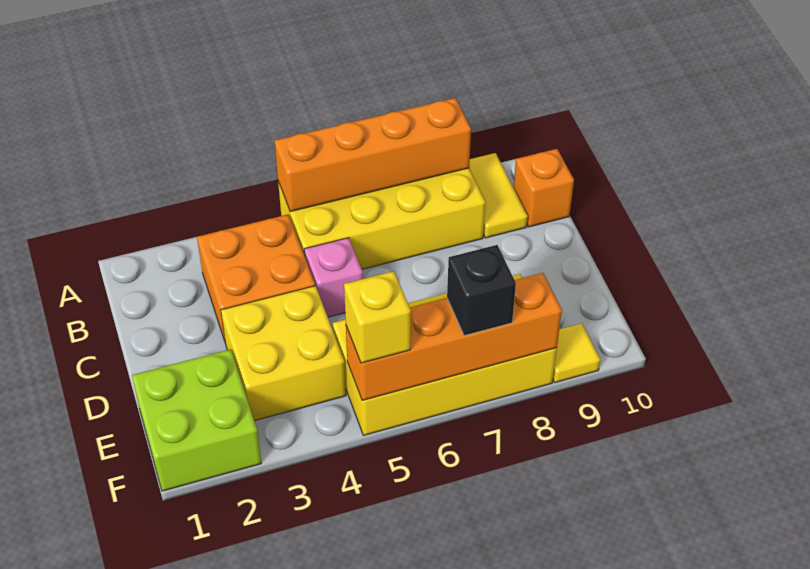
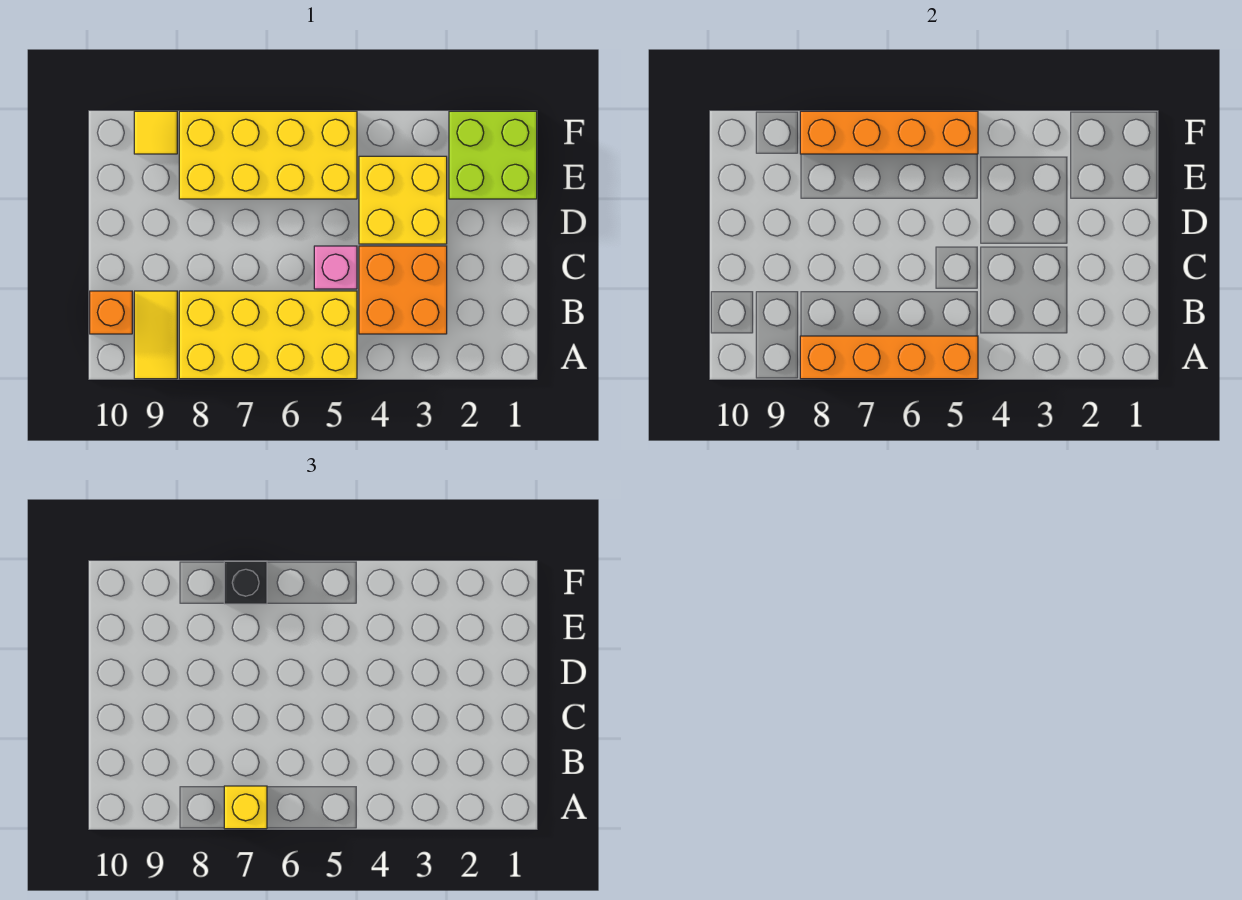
yellow 1x1 brick [344,271,411,363] -> yellow 1x1 brick moved to [224,786,267,829]

